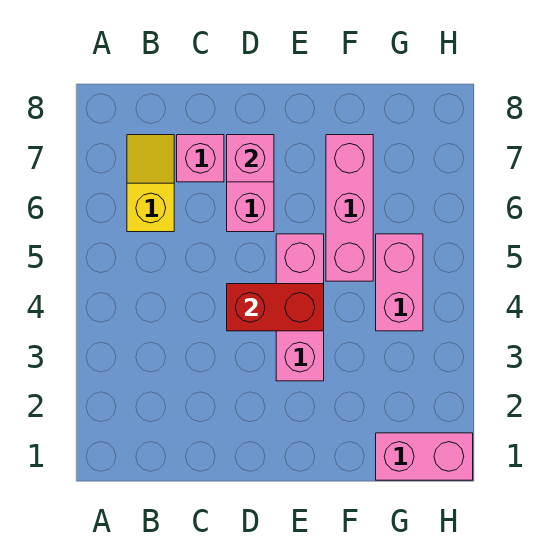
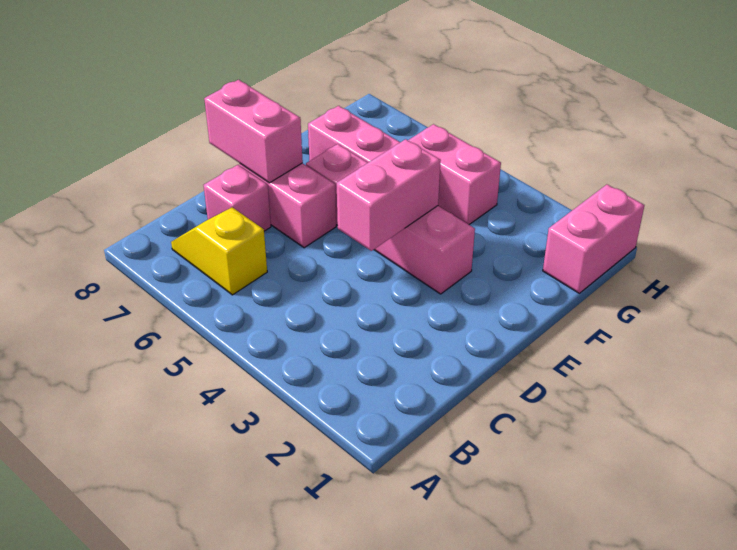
red 1x2 brick [227,284,324,331] -> pink 1x2 brick [337,139,441,251]
pink 1x1 brick [227,135,274,182] -> pink 1x2 brick [204,80,303,183]
pink 1x3 brick [276,234,324,381] -> pink 1x4 brick [306,144,475,294]

